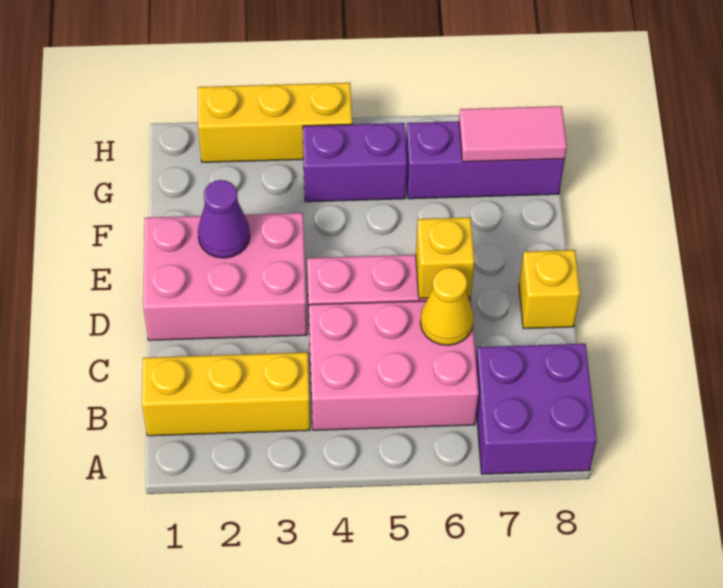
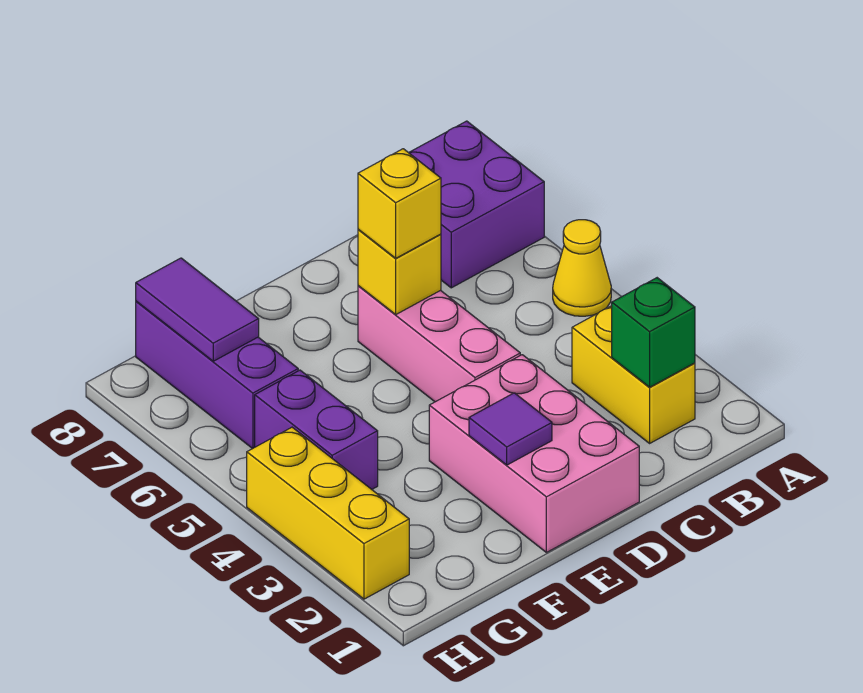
yellow 1x3 brick [142,352,310,436] -> yellow 1x2 brick [572,306,695,443]
none -> green 1x1 brick [612,278,695,387]
pink 2x3 brick [309,300,479,430] -> none
yellow 1x1 cone [420,267,473,345] -> yellow 1x1 cone moved to [553,220,611,316]
yellow 1x1 brick [519,250,580,328] -> yellow 1x1 brick moved to [358,149,441,258]
purple 1x1 cone [198,180,250,258] -> purple 1x1 tile [469,393,552,465]
pink 1x2 tile [459,106,567,162] -> purple 1x2 tile [136,258,259,361]

